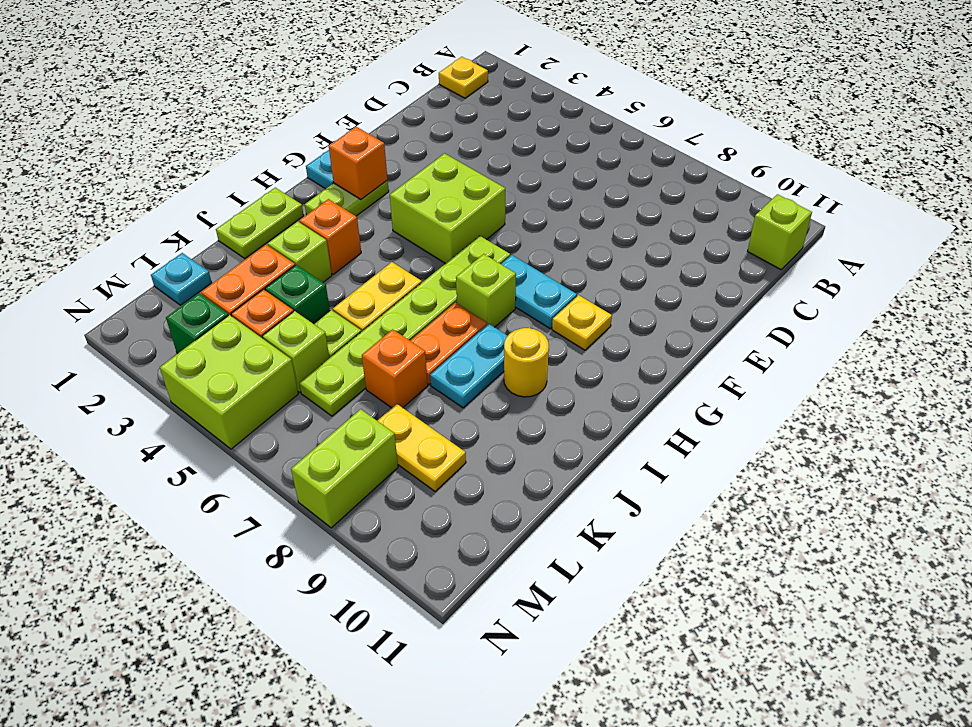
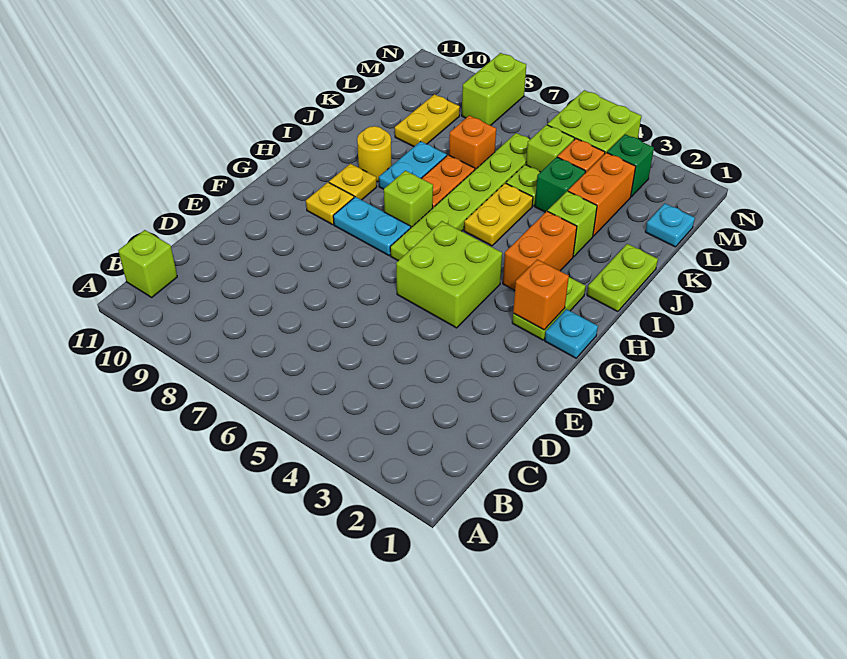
yellow 1x1 plate [439,57,488,98] -> yellow 1x1 plate moved to [329,164,377,200]
orange 1x1 brick [299,199,361,275] -> orange 1x2 brick [503,211,577,290]
yellow 1x2 plate [378,404,466,491] -> yellow 1x2 plate turned to [395,94,460,147]

